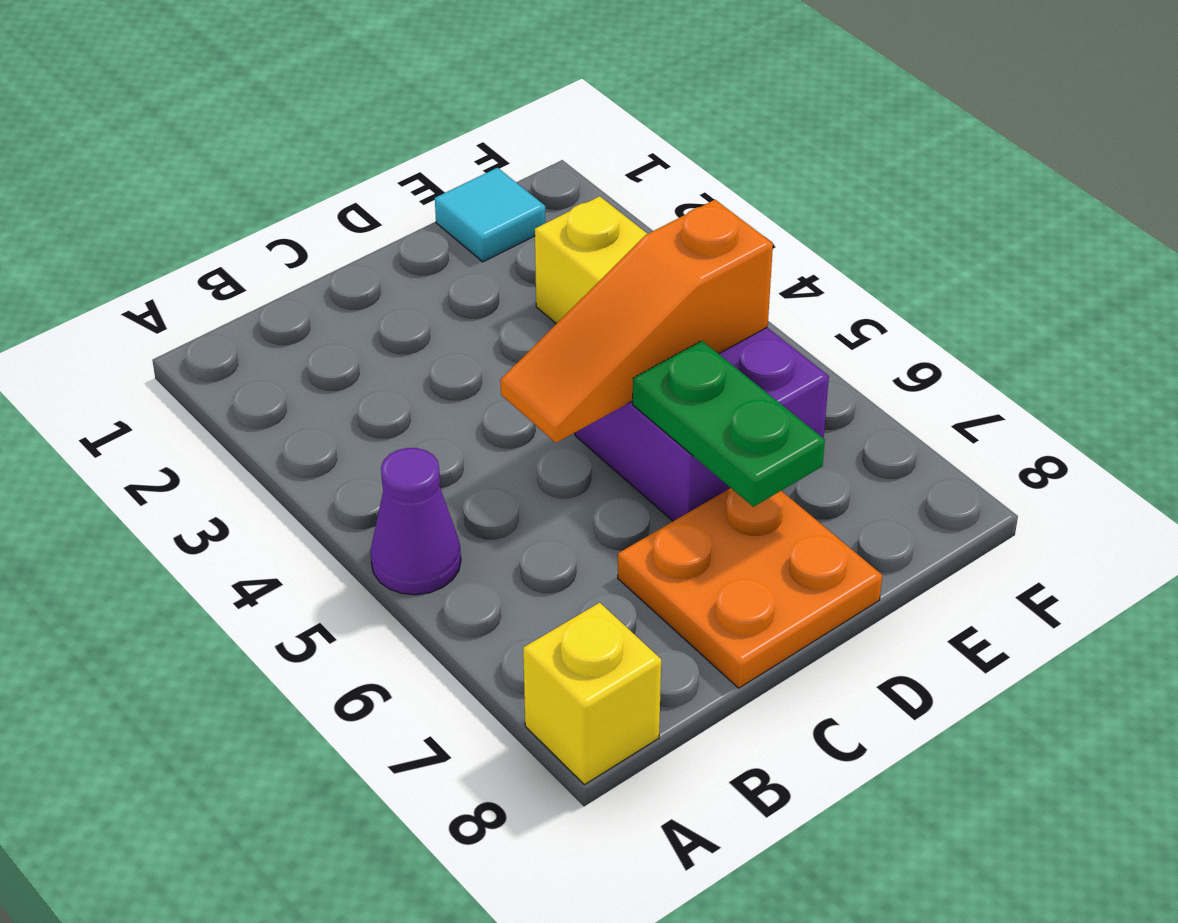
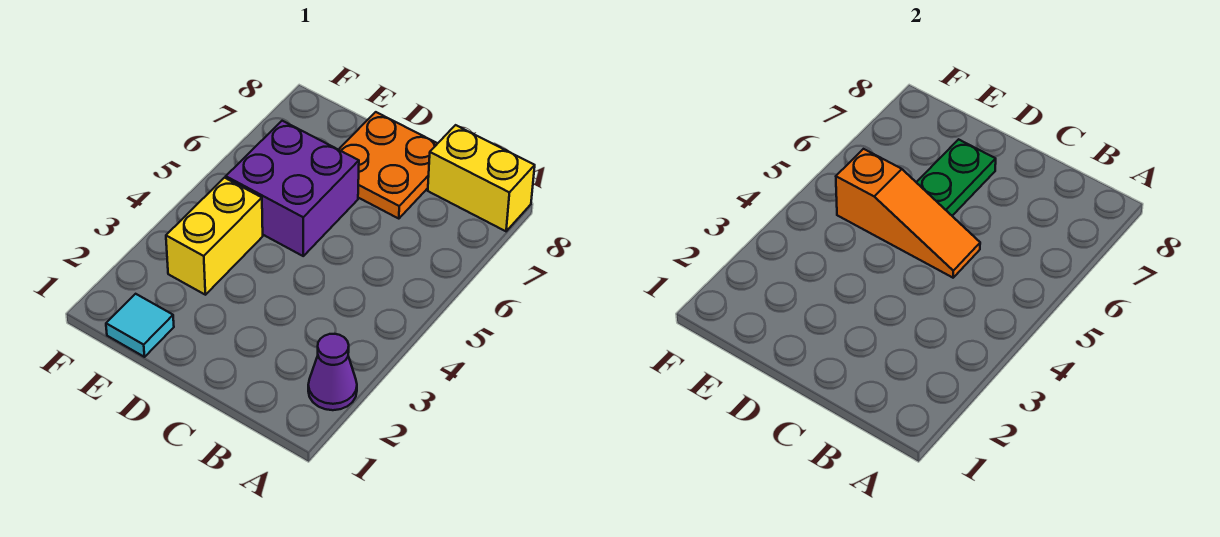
purple 1x1 cone [370,448,461,595] -> purple 1x1 cone moved to [308,334,357,410]
yellow 1x1 brick [523,603,661,785] -> yellow 1x2 brick [428,125,535,231]

